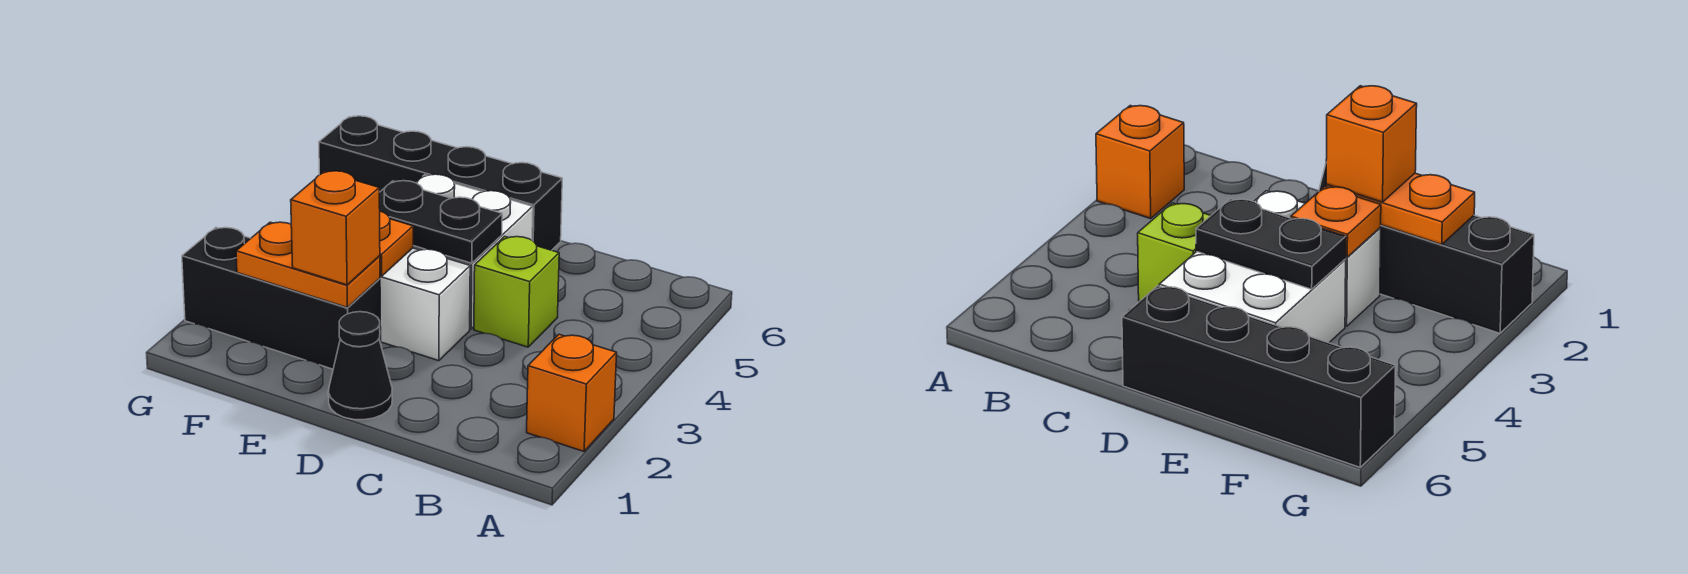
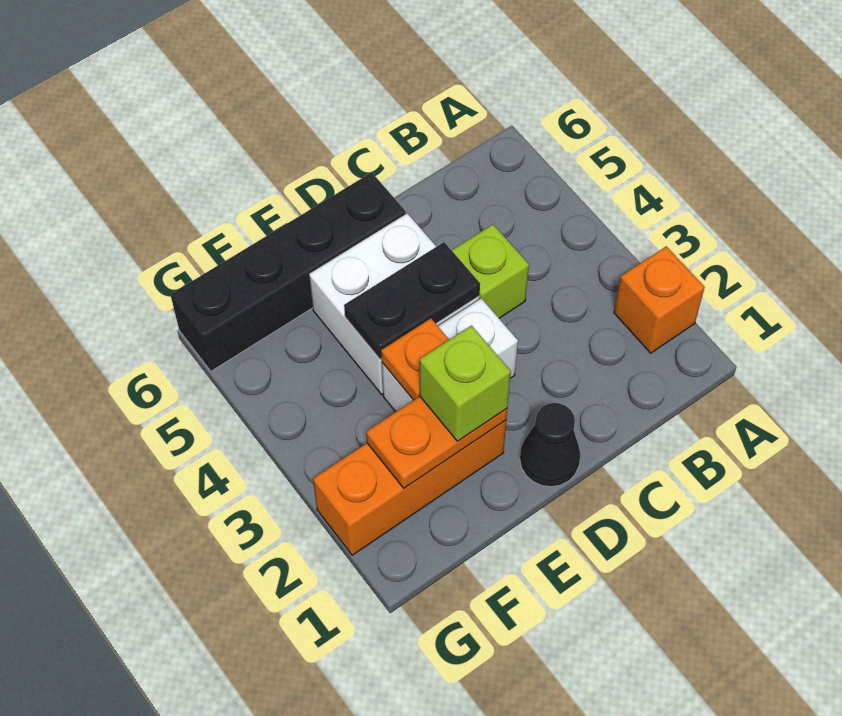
black 1x3 brick [182,228,381,369] -> orange 1x3 brick [313,420,506,555]
orange 1x1 brick [291,171,380,285] -> lime 1x1 brick [420,326,511,441]

